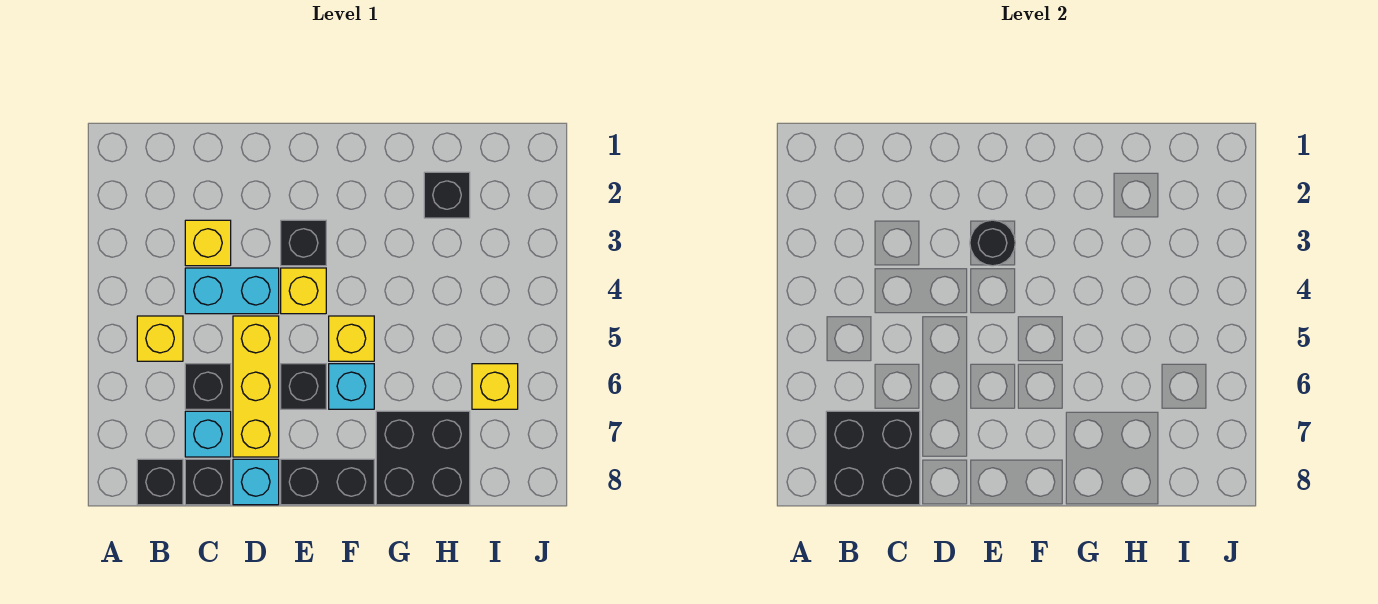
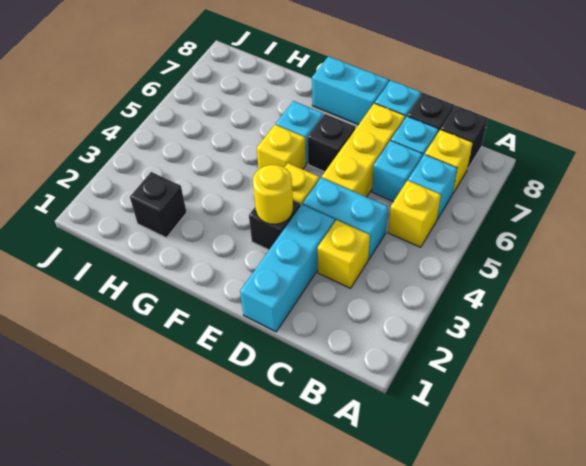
none -> cyan 1x1 brick [408,154,457,219]
black 2x2 brick [826,411,920,505] -> none
black 1x1 brick [185,364,231,409] -> cyan 1x1 brick [372,141,422,202]
none -> cyan 1x3 brick [240,204,335,332]
black 1x1 round brick [970,220,1015,266] -> yellow 1x1 round brick [253,165,293,224]
black 1x2 brick [281,459,374,505] -> cyan 1x2 brick [312,56,389,125]
black 2x2 brick [376,411,470,505] -> none
yellow 1x1 brick [472,364,518,409] -> yellow 1x1 brick moved to [425,129,473,194]

